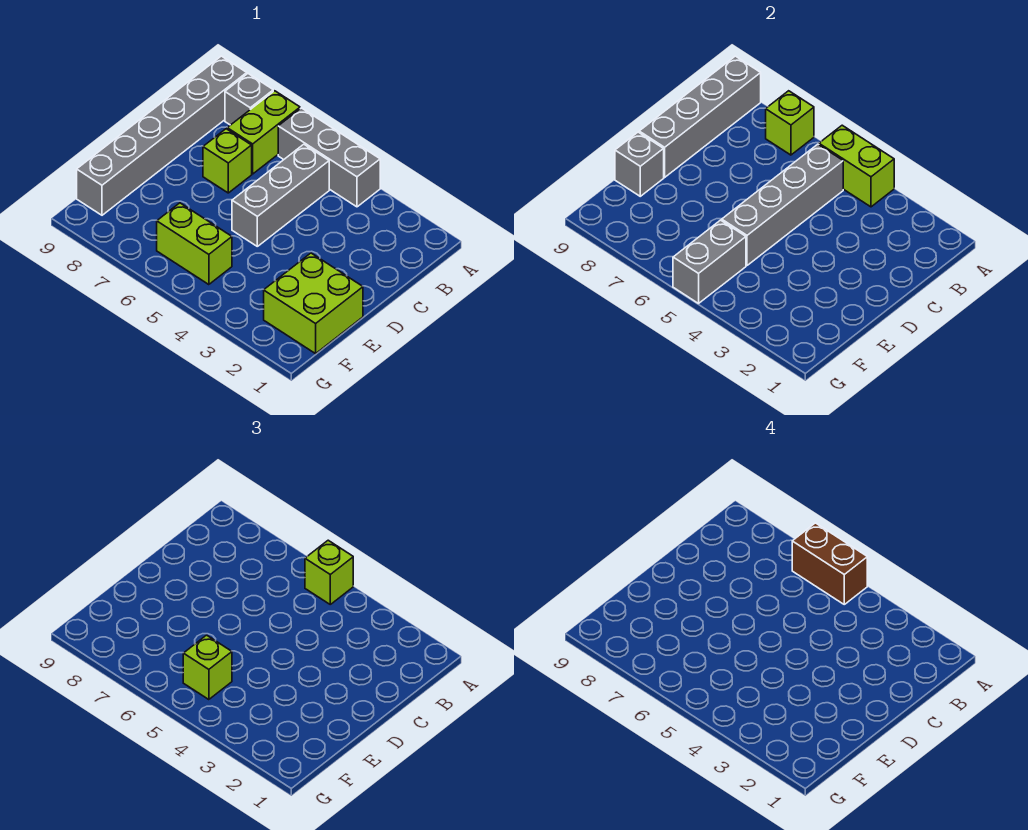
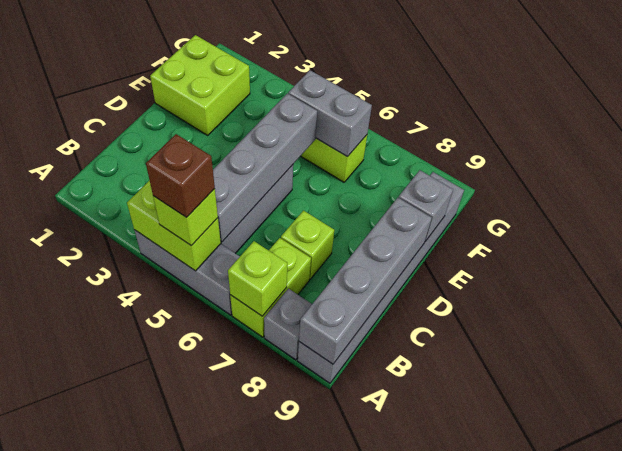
brown 1x2 brick [792,523,867,604] -> brown 1x1 brick [146,134,215,217]
grey 1x2 brick [673,220,746,303] -> grey 1x2 brick turned to [288,70,372,157]
lime 1x1 brick [183,635,232,700] -> none

